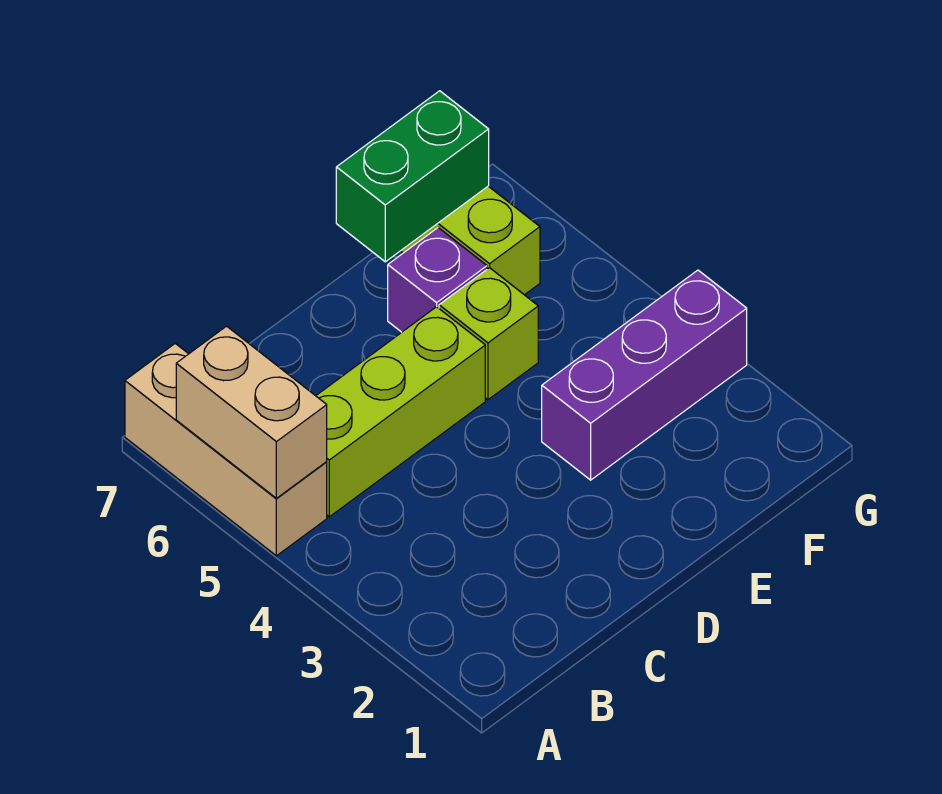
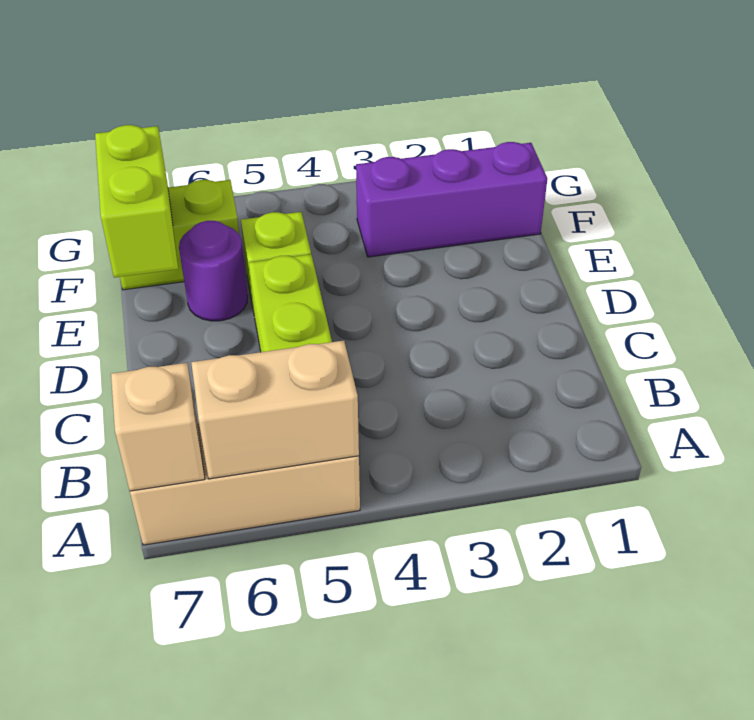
none -> tan 1x1 brick [111,363,205,491]
purple 1x3 brick [542,270,747,480] -> purple 1x3 brick turned to [356,142,547,257]
purple 1x1 brick [388,228,487,332] -> purple 1x1 round brick [179,221,248,321]
green 1x2 brick [336,91,489,262] -> lime 1x2 brick [95,125,178,278]

